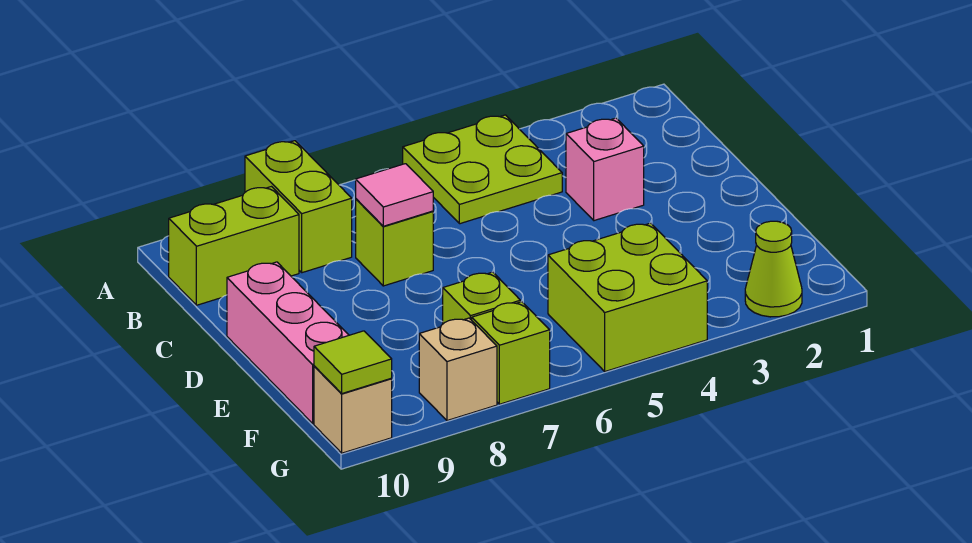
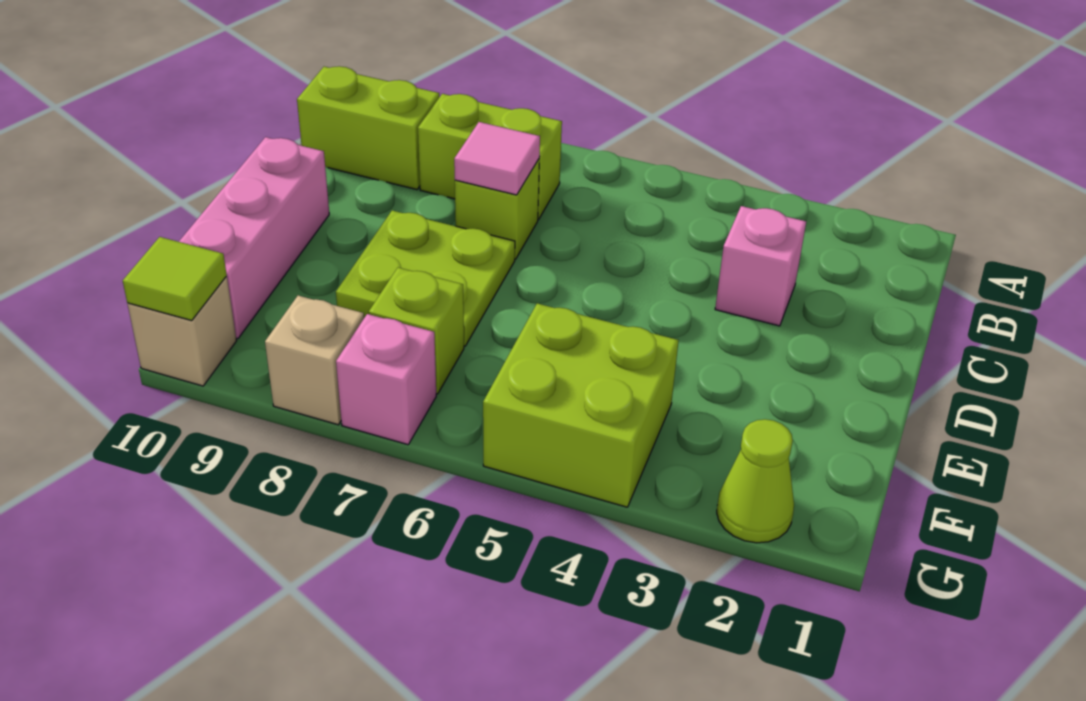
lime 2x2 plate [403,115,562,224] -> lime 2x2 plate moved to [336,210,515,346]
lime 1x2 brick [245,141,352,273] -> lime 1x2 brick turned to [418,94,562,219]
lime 1x1 brick [472,302,550,404] -> pink 1x1 brick [336,314,436,445]

